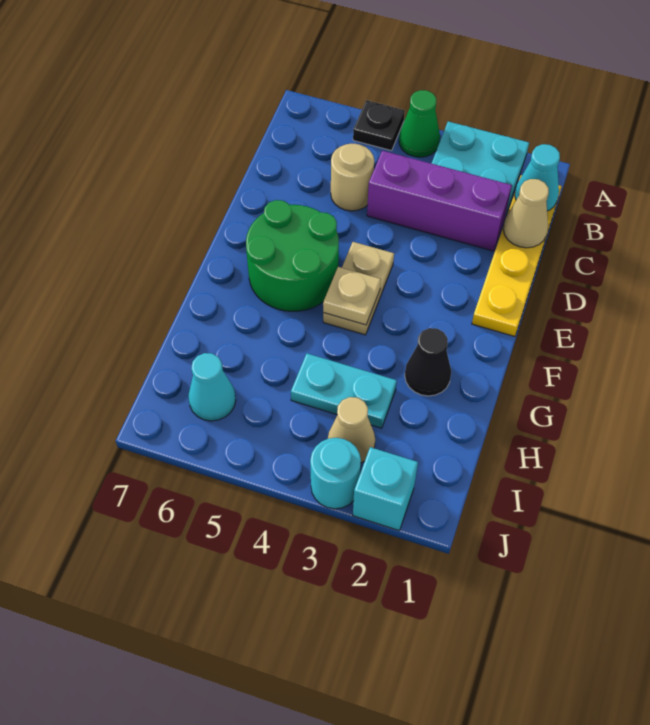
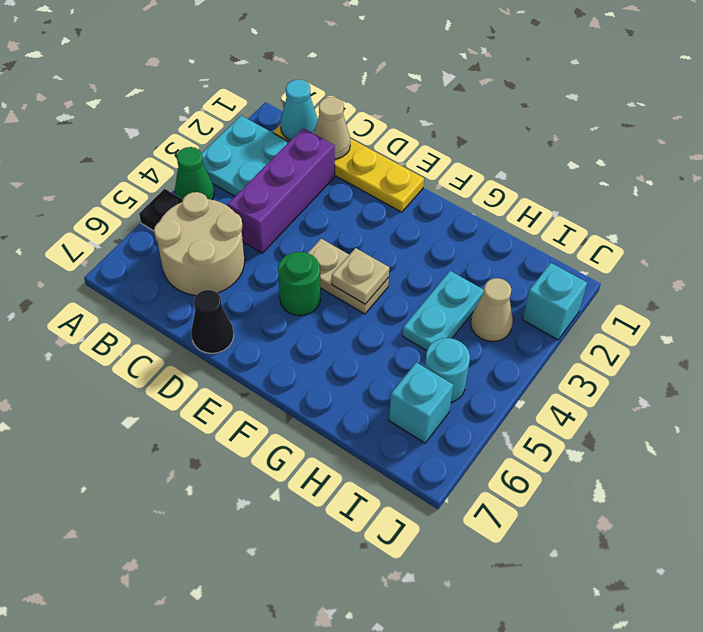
tan 1x1 round brick [331,144,374,211] -> tan 2x2 round brick [154,192,245,295]
green 2x2 round brick [246,200,339,311] -> green 1x1 round brick [278,252,321,316]
black 1x1 cone [405,328,451,396] -> black 1x1 cone moved to [191,290,234,353]
cyan 1x1 cone [188,353,236,421] -> cyan 1x1 brick [389,362,453,443]
cyan 1x1 round brick [310,438,361,509] -> cyan 1x1 round brick moved to [425,338,470,402]

